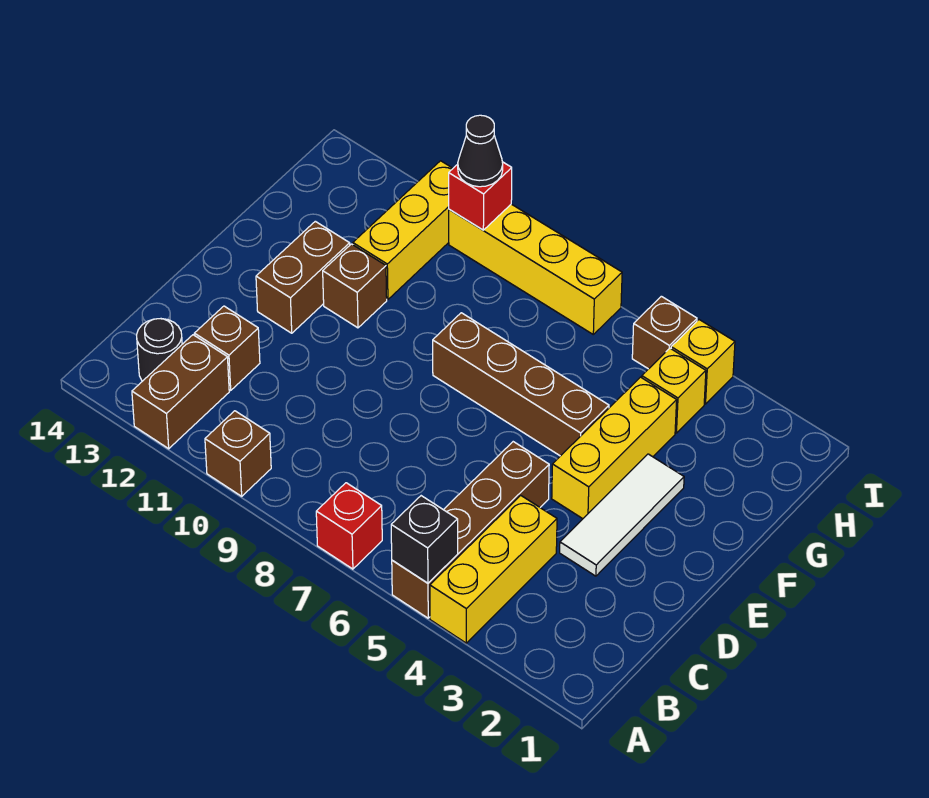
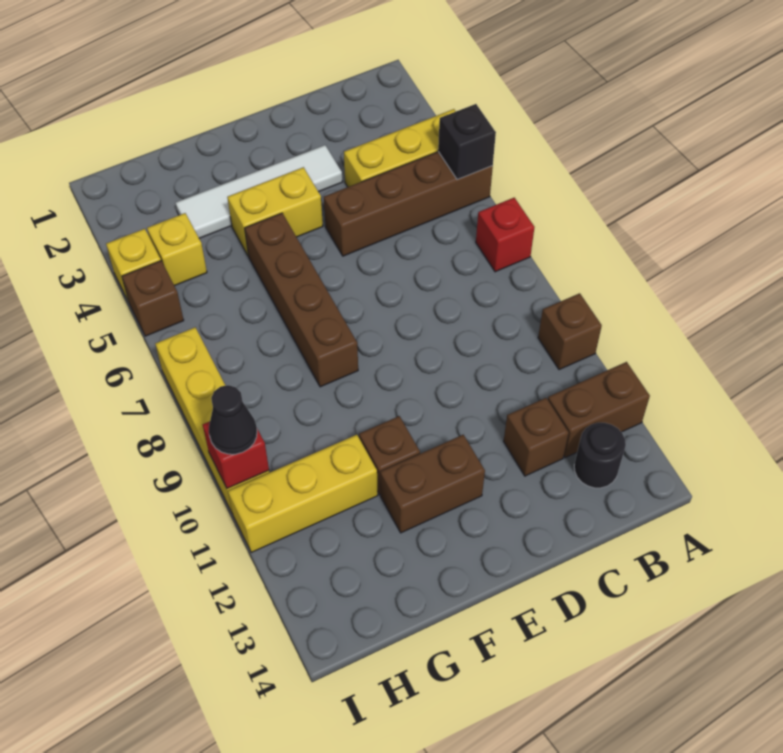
white 1x3 tile [560,454,684,576] -> white 1x4 tile [176,145,342,238]
yellow 1x3 brick [552,377,677,519] -> yellow 1x2 brick [227,167,323,256]

